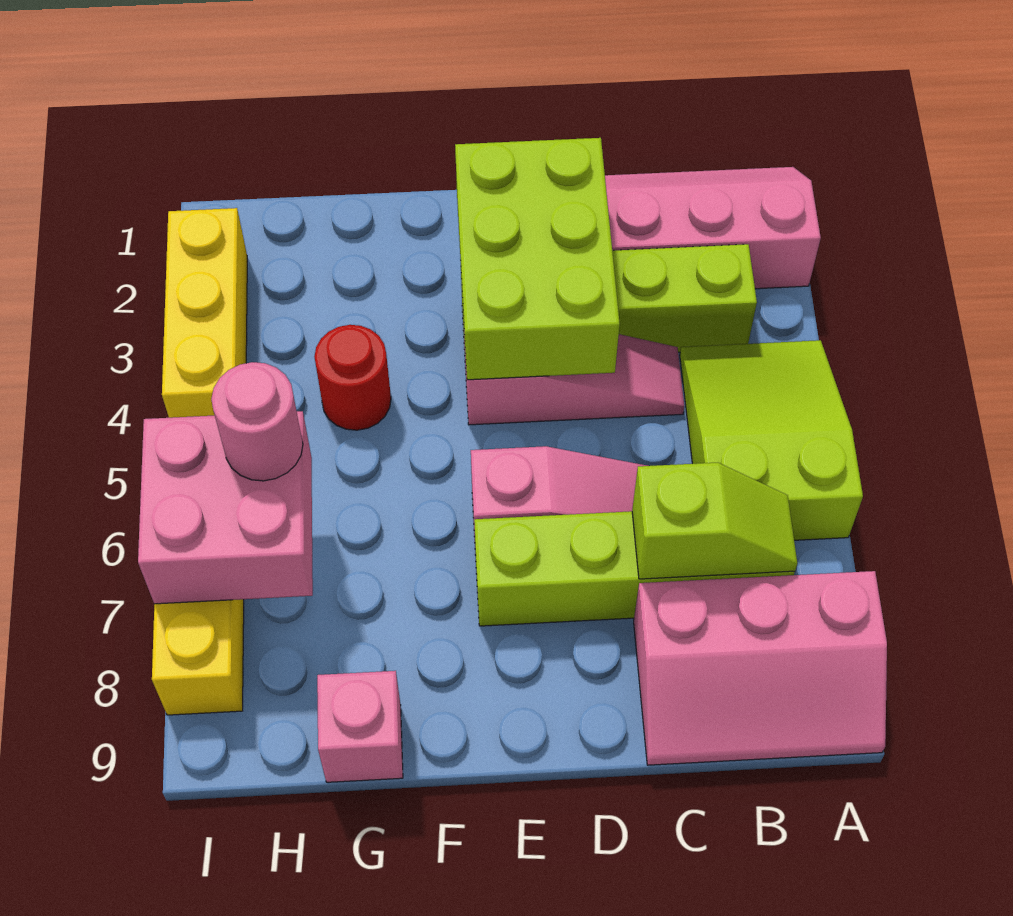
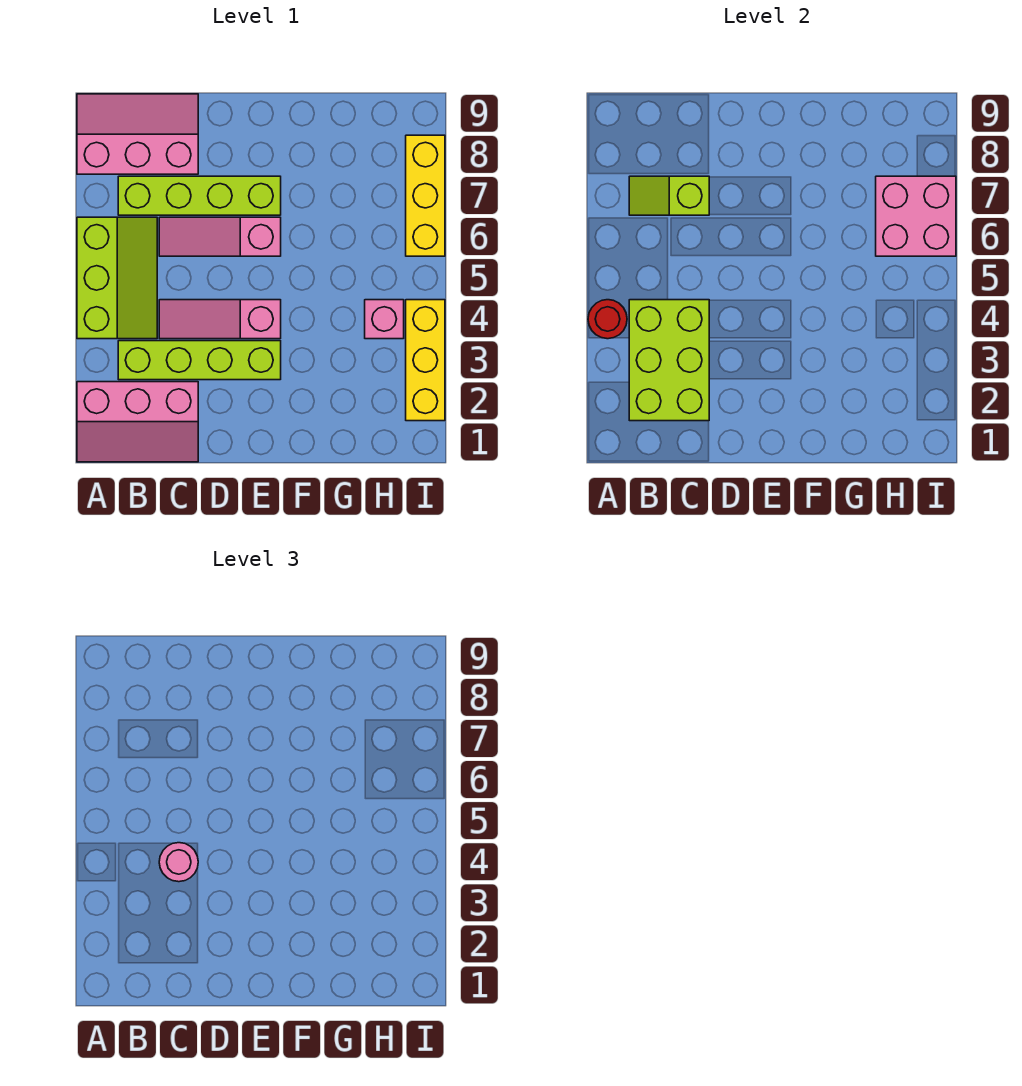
lime 2x3 slope [680,340,863,540] -> lime 2x3 slope turned to [77,217,157,339]
lime 2x3 brick [455,138,620,380] -> lime 2x3 brick moved to [629,300,709,421]
red 1x1 round brick [314,325,391,430] -> red 1x1 round brick moved to [588,300,627,339]
pink 1x1 brick [317,671,403,782] -> pink 1x1 brick moved to [365,300,404,339]
pink 1x1 round brick [211,362,303,481] -> pink 1x1 round brick moved to [159,843,198,882]

